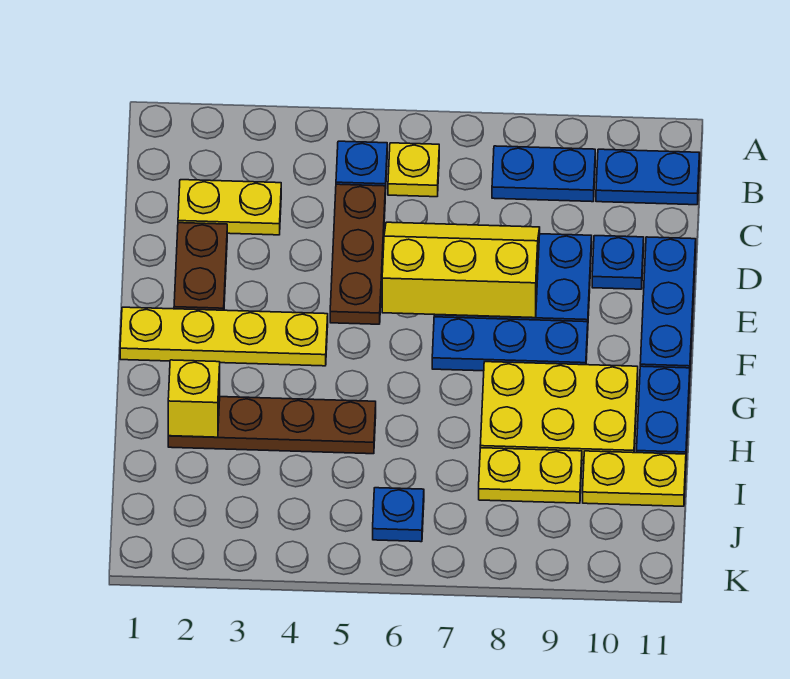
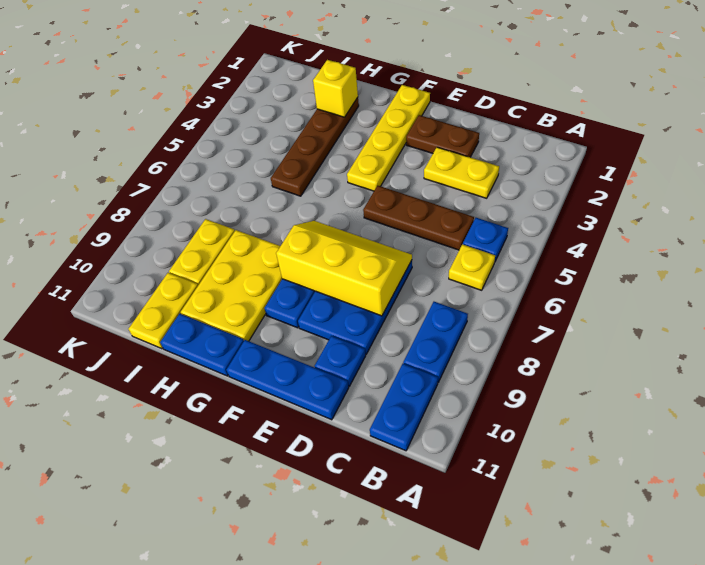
yellow 1x2 plate [178,180,281,235] -> yellow 1x2 plate turned to [424,147,499,198]
yellow 2x3 slope [382,222,540,318] -> yellow 2x3 slope turned to [276,221,412,316]
blue 1x1 plate [373,488,424,542] -> none

